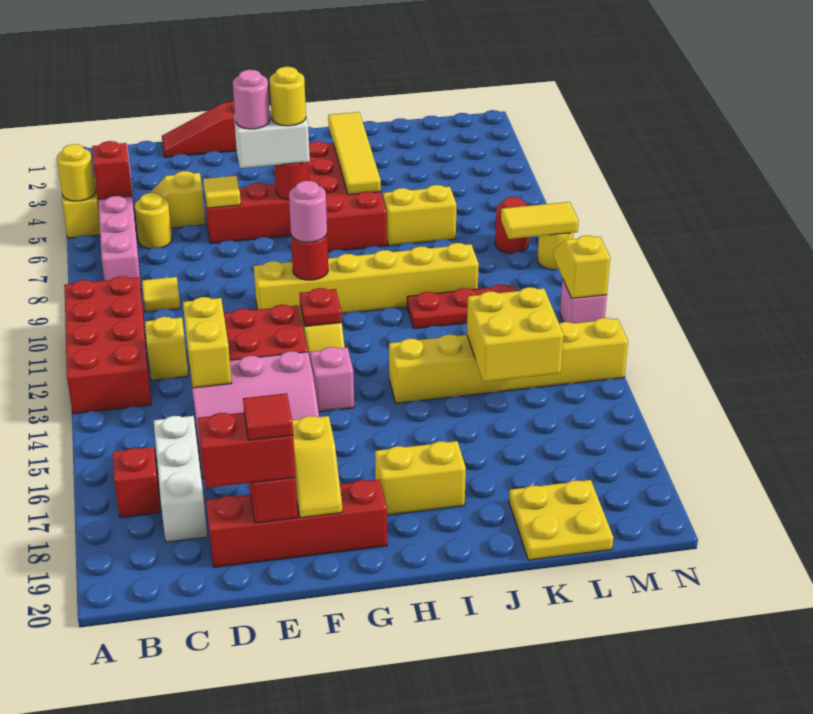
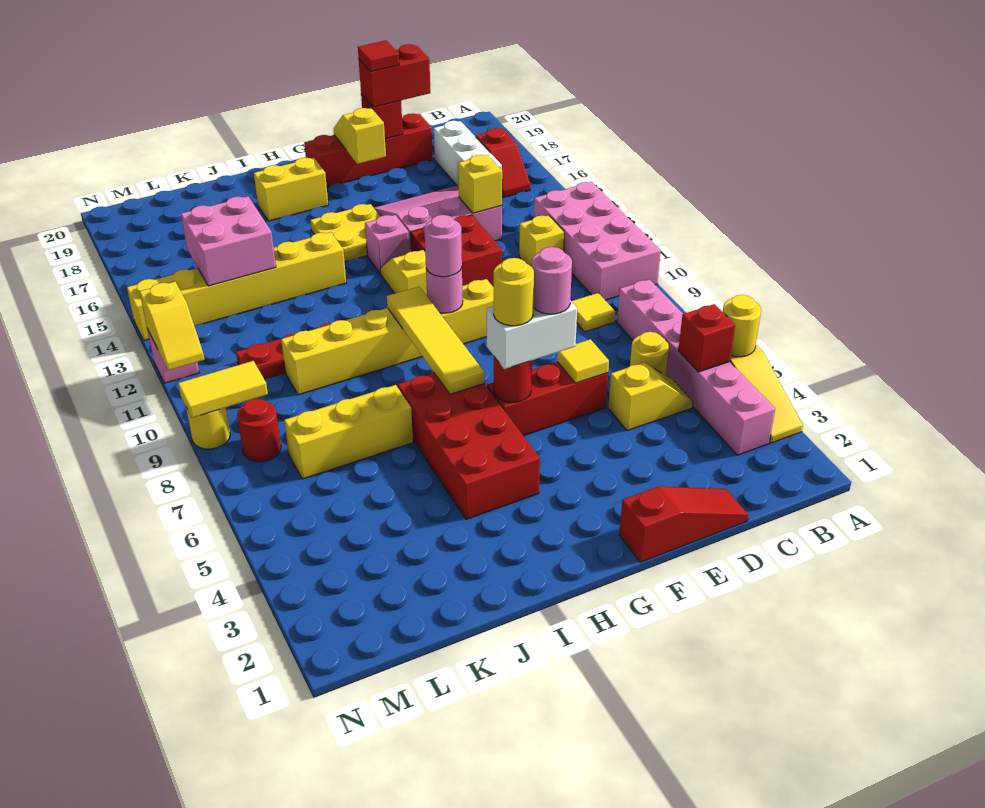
red 2x4 brick [64,276,151,414] -> pink 2x4 brick [534,182,661,300]
yellow 1x2 brick [183,297,232,388] -> yellow 1x1 brick [458,155,502,213]
red 1x1 round brick [291,235,328,280] -> pink 1x1 round brick [426,268,463,313]
red 1x1 plate [299,288,342,326] -> none
yellow 1x4 tile [328,112,381,195] -> yellow 1x4 tile moved to [387,287,484,394]
yellow 1x2 brick [383,185,457,246] -> yellow 1x3 brick [284,385,413,479]
yellow 2x2 brick [467,287,564,382] -> pink 2x2 brick [181,196,276,286]
yellow 2x2 plate [509,480,613,560] -> yellow 2x2 plate moved to [310,204,380,262]

